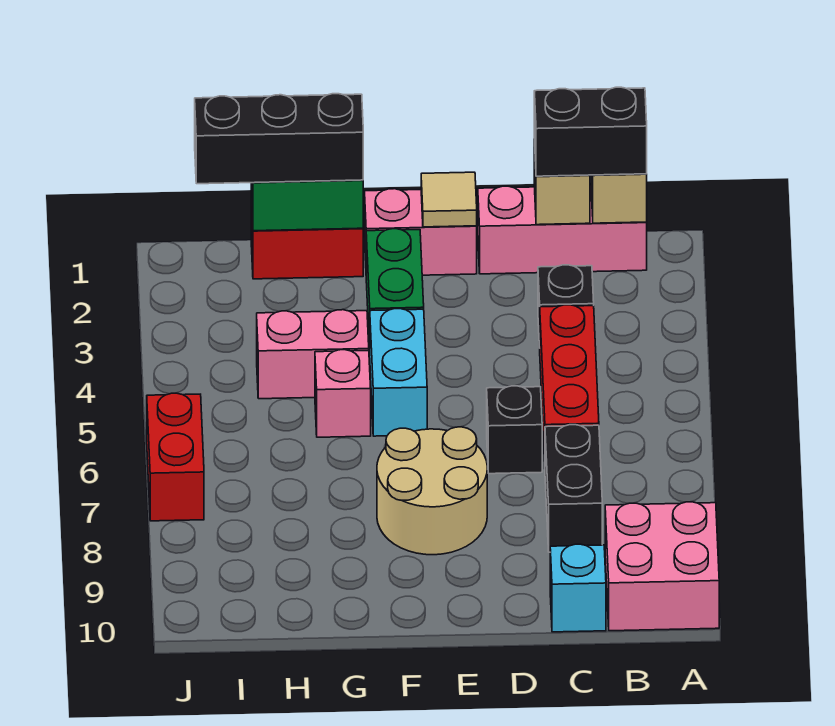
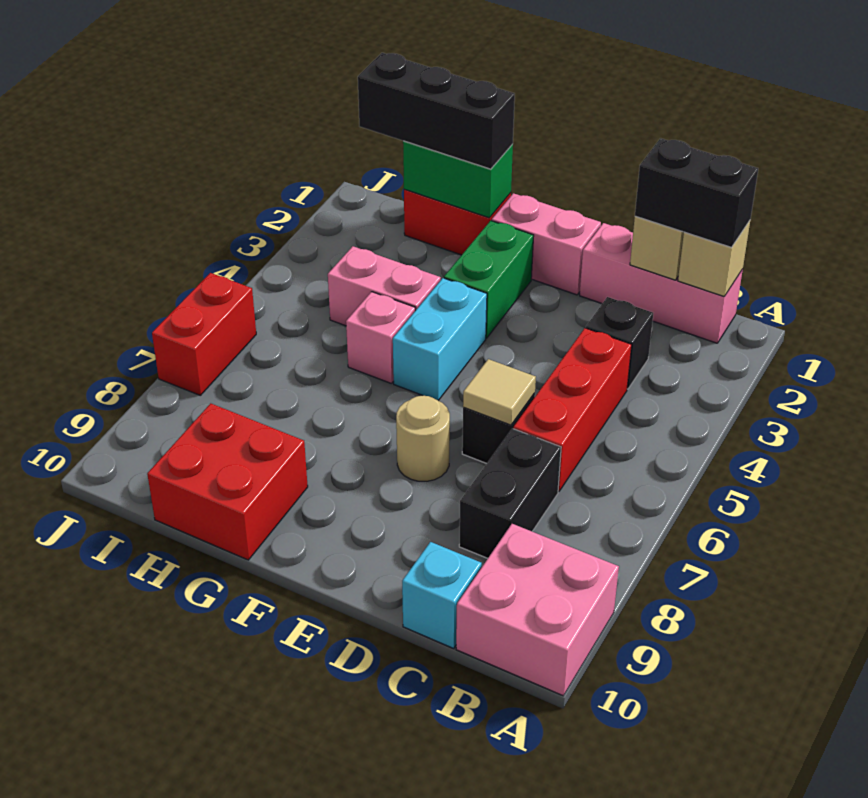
tan 1x1 tile [421,172,477,227] -> tan 1x1 tile moved to [463,359,536,425]
tan 2x2 round brick [377,427,487,555] -> tan 1x1 round brick [396,396,450,481]
none -> red 2x2 brick [147,403,308,560]

